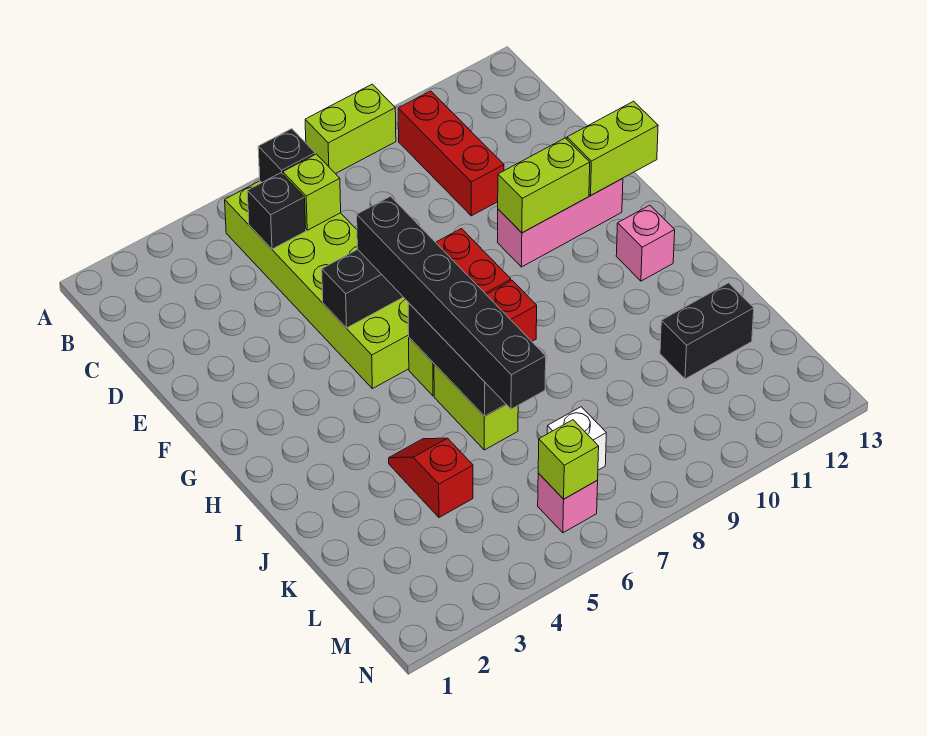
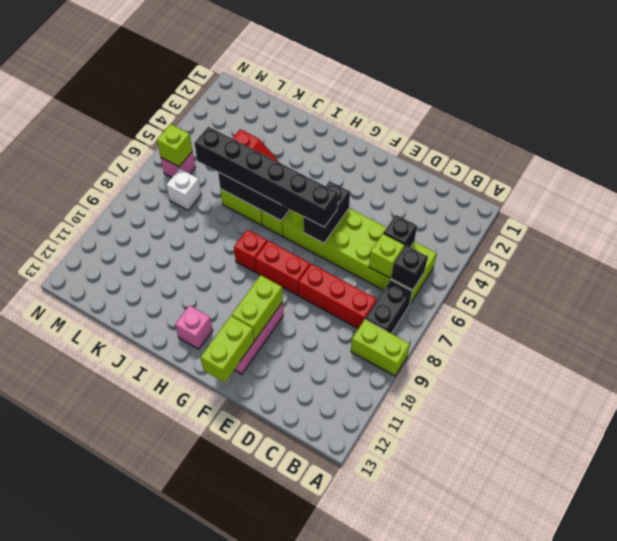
lime 1x2 brick [305,84,396,174] -> lime 1x2 brick turned to [351,320,410,376]
red 1x3 brick [398,91,504,216] -> red 1x3 brick moved to [298,264,377,329]
black 1x2 brick [660,283,754,379] -> black 1x2 brick moved to [365,280,412,334]

